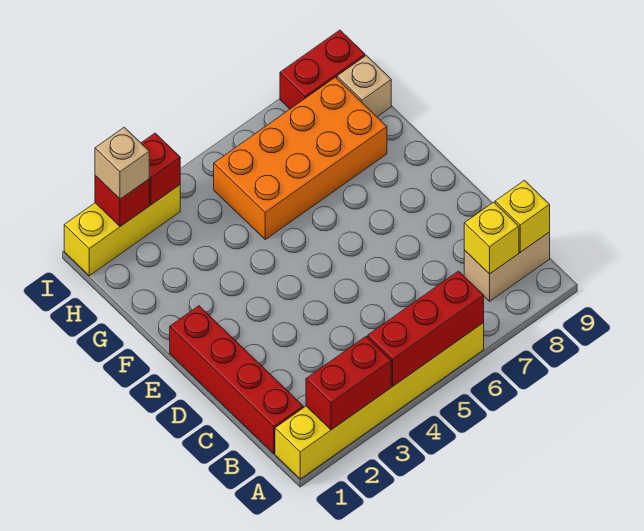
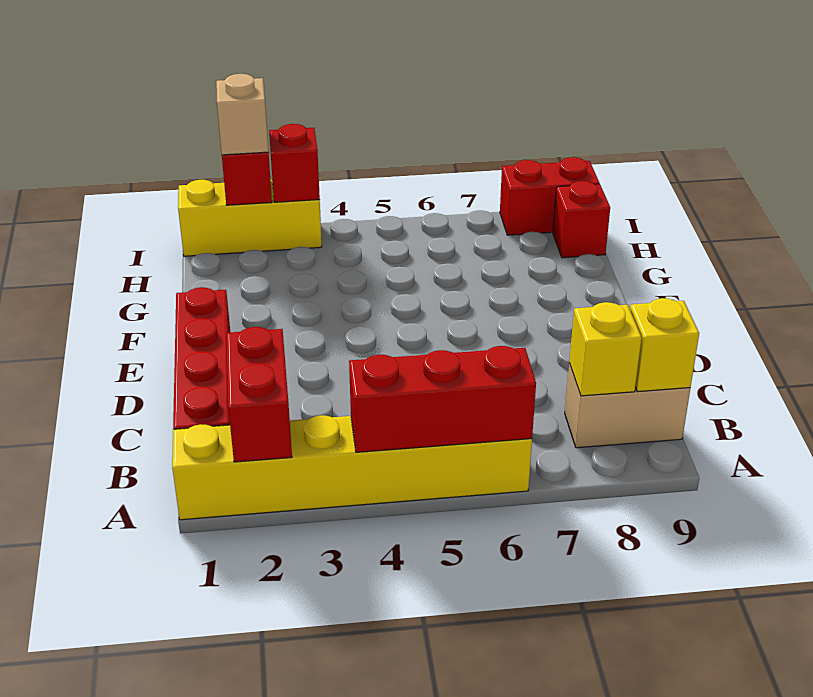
red 1x2 brick [306,337,391,430] -> red 1x2 brick turned to [226,327,292,462]
orange 2x4 brick [214,77,387,239] -> none
tan 1x1 brick [337,55,391,117] -> red 1x1 brick [553,181,610,258]

